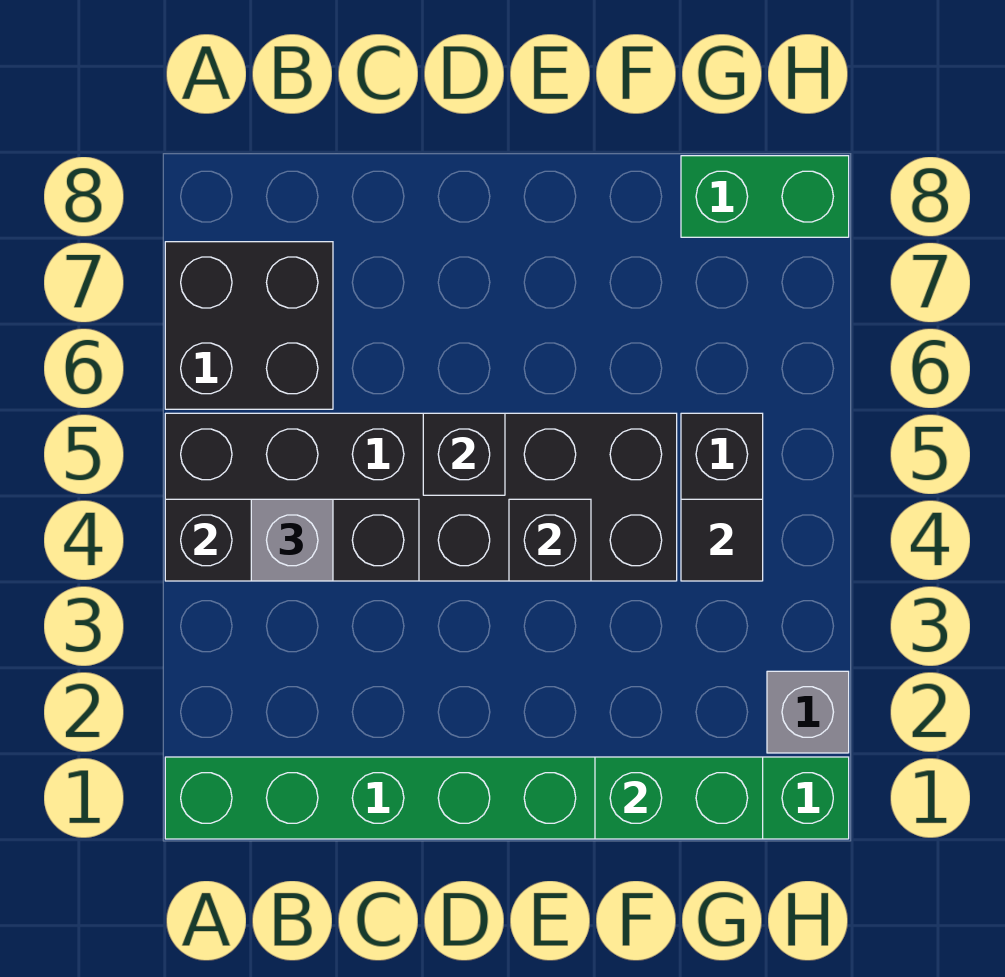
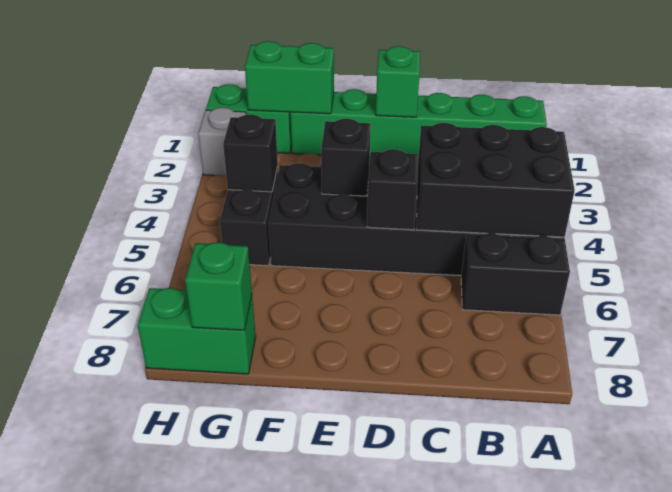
black 1x3 brick [165,499,419,581] -> black 2x3 brick [417,123,575,237]
black 2x2 brick [165,242,333,409] -> black 1x2 brick [461,233,570,315]
grey 1x1 brick [251,499,333,581] -> none
none -> green 1x1 brick [376,46,420,117]
black 1x1 tile [681,499,763,581] -> black 1x1 brick [223,115,278,192]
none -> green 1x1 brick [185,242,252,330]

